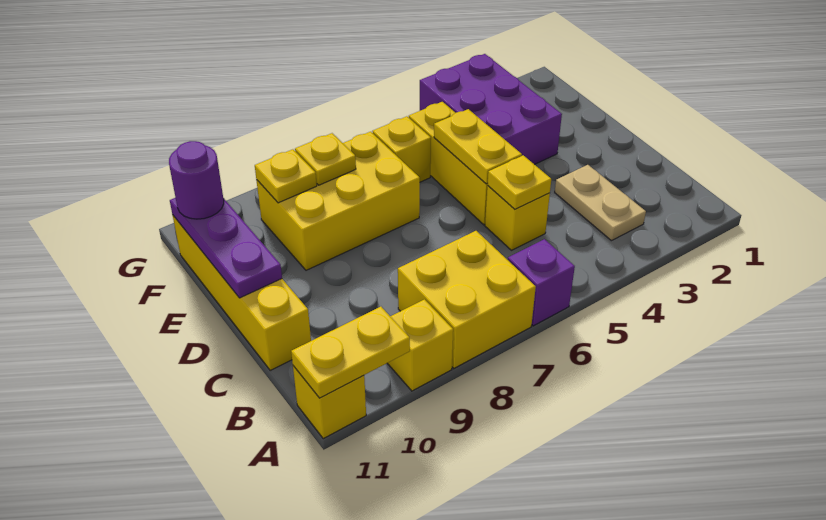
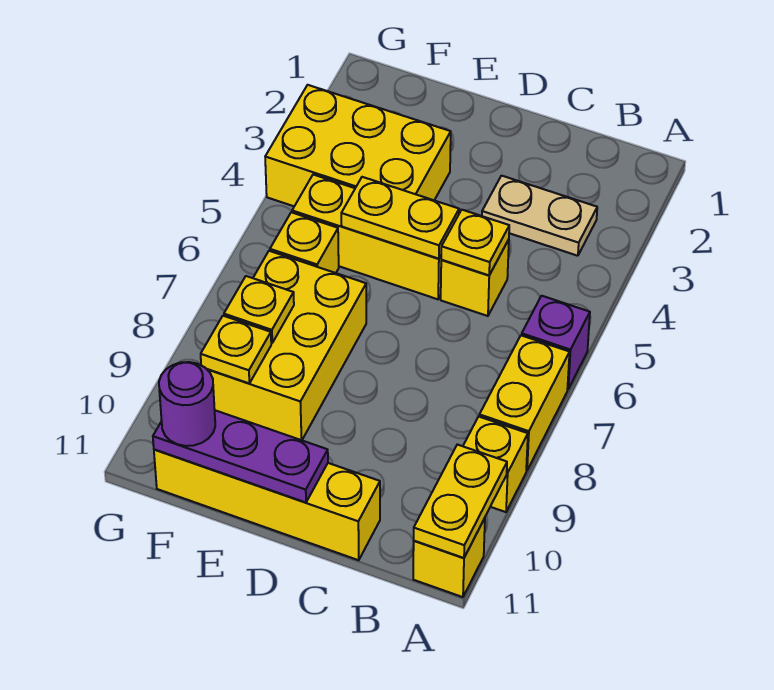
yellow 2x2 brick [398,231,536,368] -> yellow 1x2 brick [479,335,570,471]
purple 2x3 brick [420,54,562,165] -> yellow 2x3 brick [265,85,451,206]

